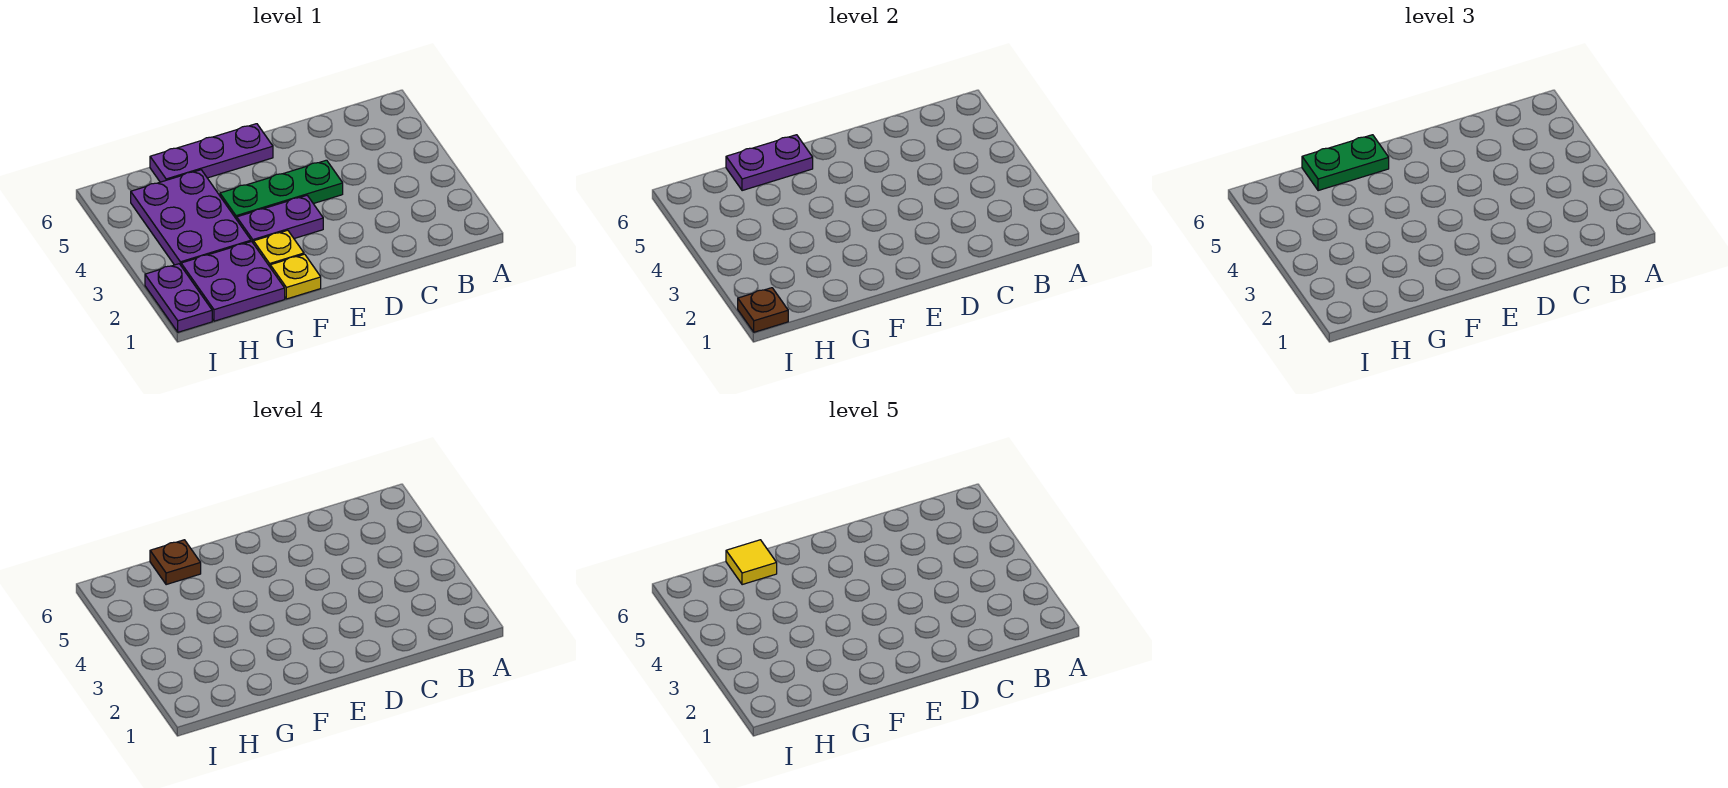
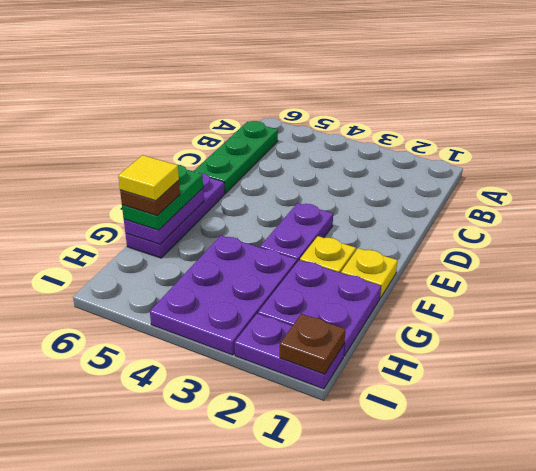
green 1x3 plate [220,160,343,219] -> green 1x3 plate moved to [194,121,278,194]
purple 2x3 plate [131,170,251,265] -> purple 2x3 plate turned to [150,235,297,355]

